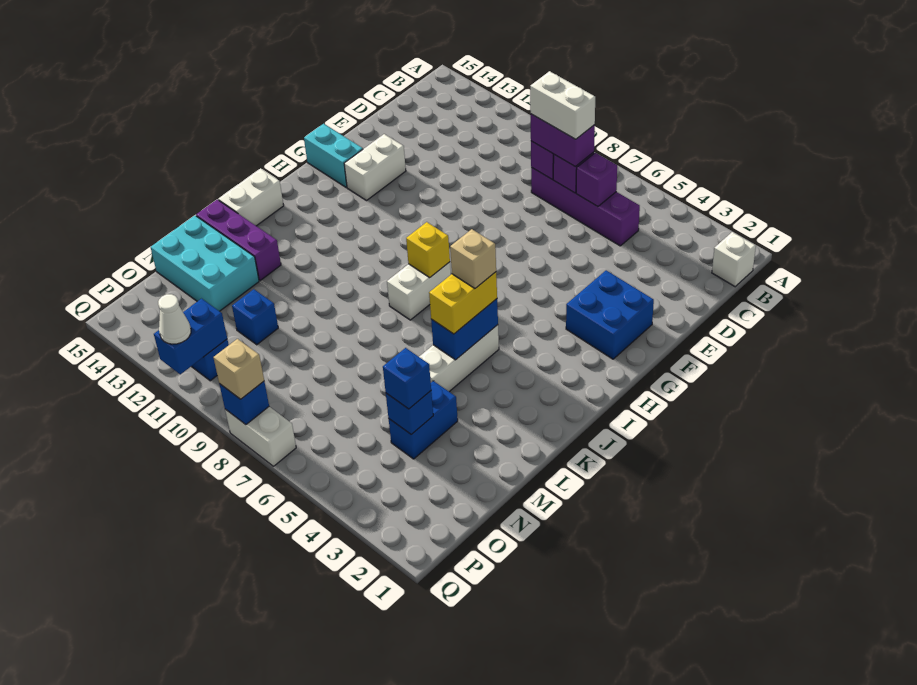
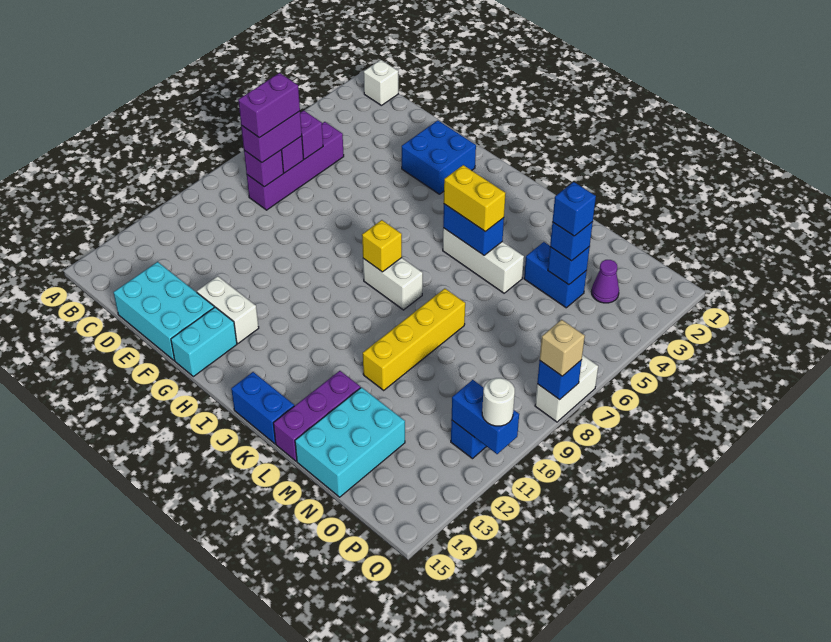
white 1x2 brick [530,71,595,139] -> purple 1x2 brick [238,73,300,138]
none -> cyan 2x3 brick [113,262,214,360]
tan 1x1 brick [450,229,496,288] -> none
white 1x2 brick [218,168,284,226] -> blue 1x2 brick [231,372,294,444]
none -> yellow 1x4 brick [363,289,465,390]
blue 1x1 brick [232,289,278,345] -> blue 1x1 brick moved to [552,182,596,236]
none -> purple 1x1 cone [591,260,619,303]
white 1x1 cone [158,294,191,344] -> white 1x1 round brick [482,378,515,426]

